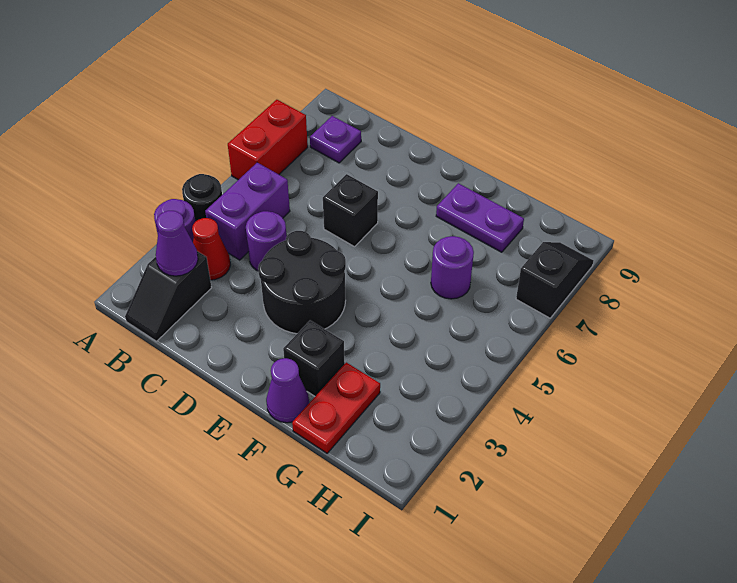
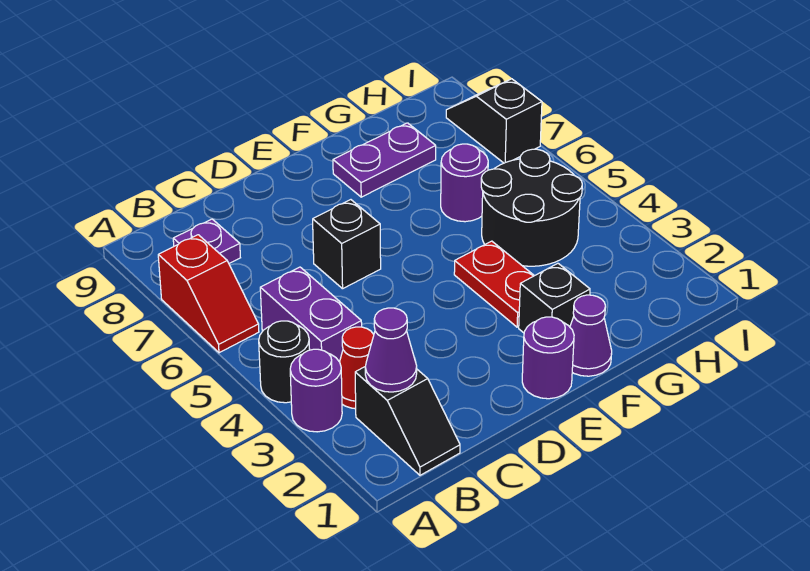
red 1x2 brick [228,100,308,180] -> red 1x2 slope [158,235,259,353]
purple 1x1 round brick [246,211,287,271] -> purple 1x1 round brick moved to [522,317,574,399]
black 2x2 round brick [258,231,346,334] -> black 2x2 round brick moved to [481,149,582,266]
red 1x2 plate [292,362,380,453] -> red 1x2 plate moved to [454,241,534,327]

